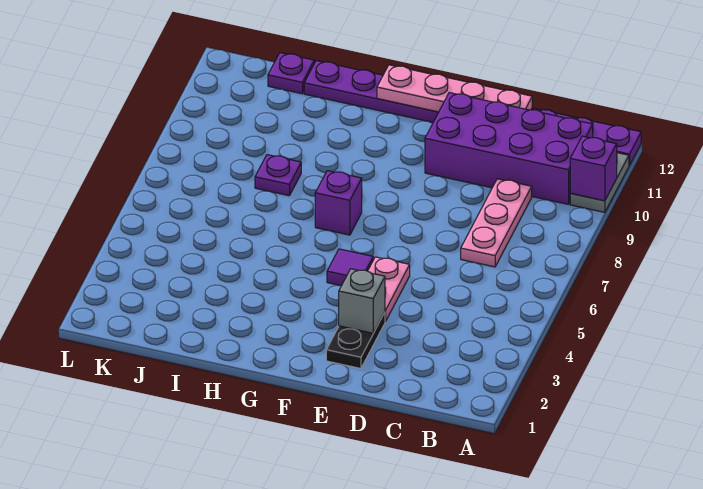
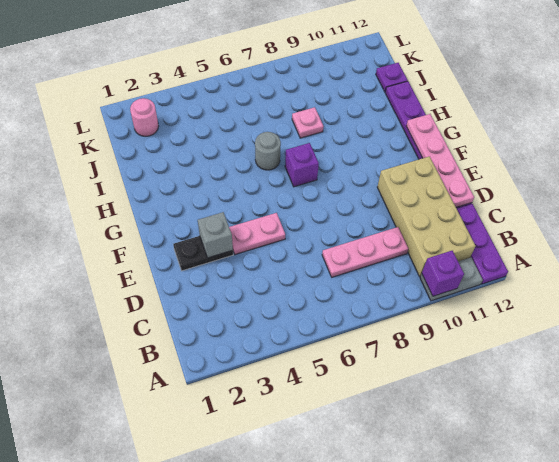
purple 2x4 brick [425,93,593,204] -> tan 2x4 brick [377,156,475,276]
purple 1x1 tile [327,249,373,286] -> none
none -> grey 1x1 round brick [255,132,281,170]
purple 1x1 plate [255,155,301,196] -> pink 1x1 plate [292,107,324,138]
none -> pink 1x1 round brick [130,98,159,136]

